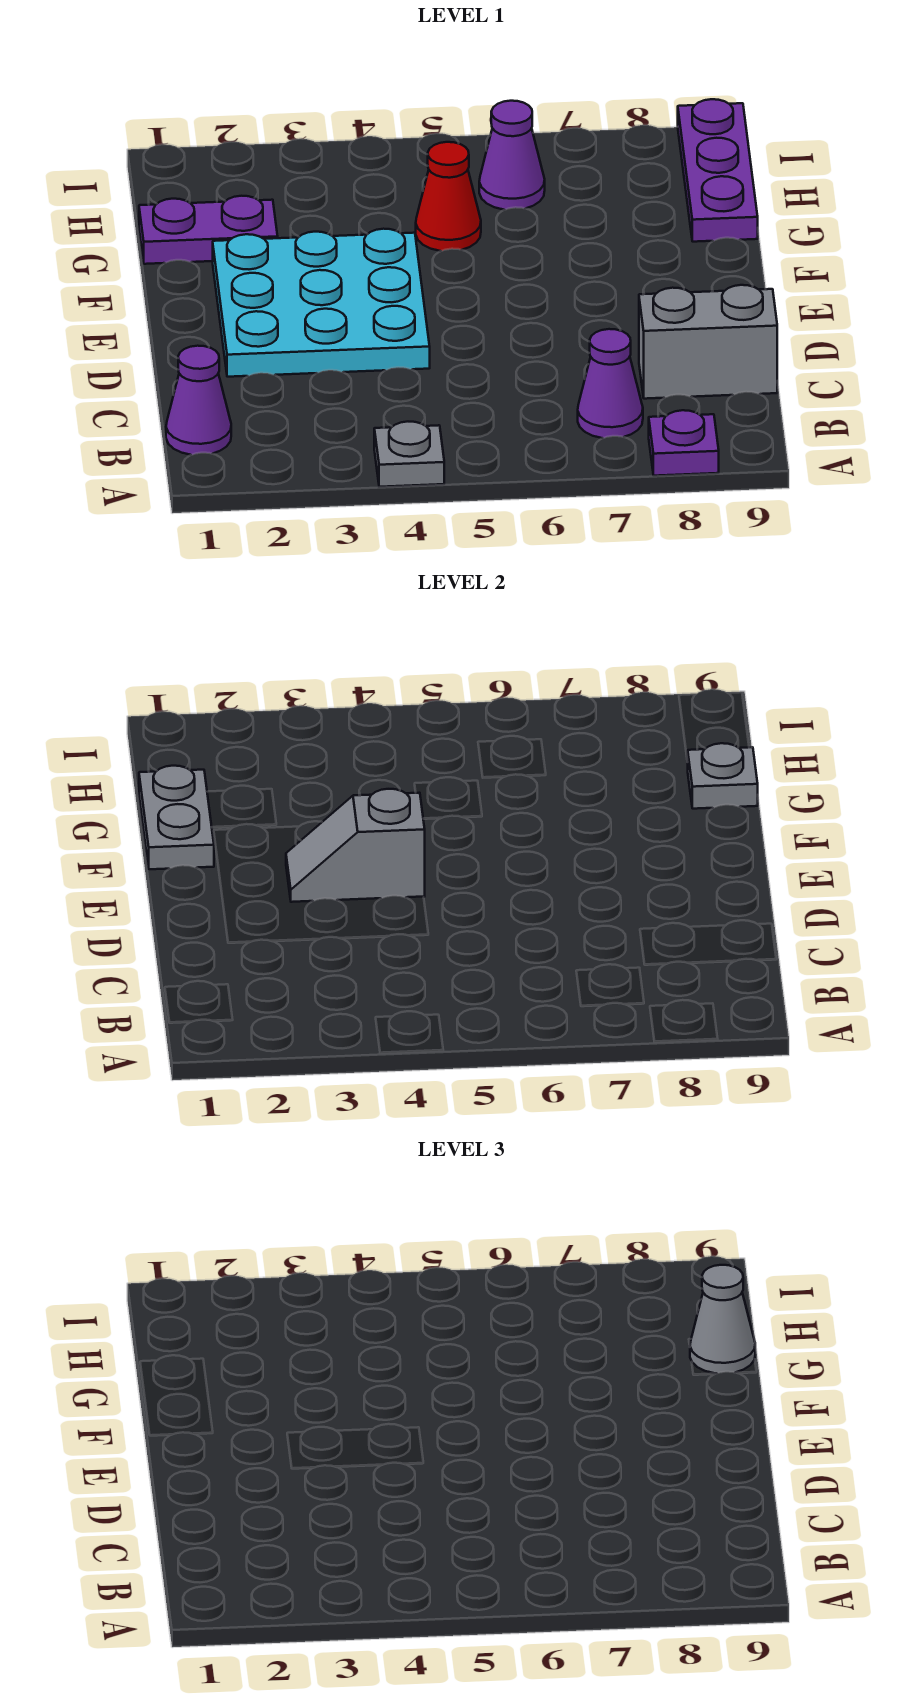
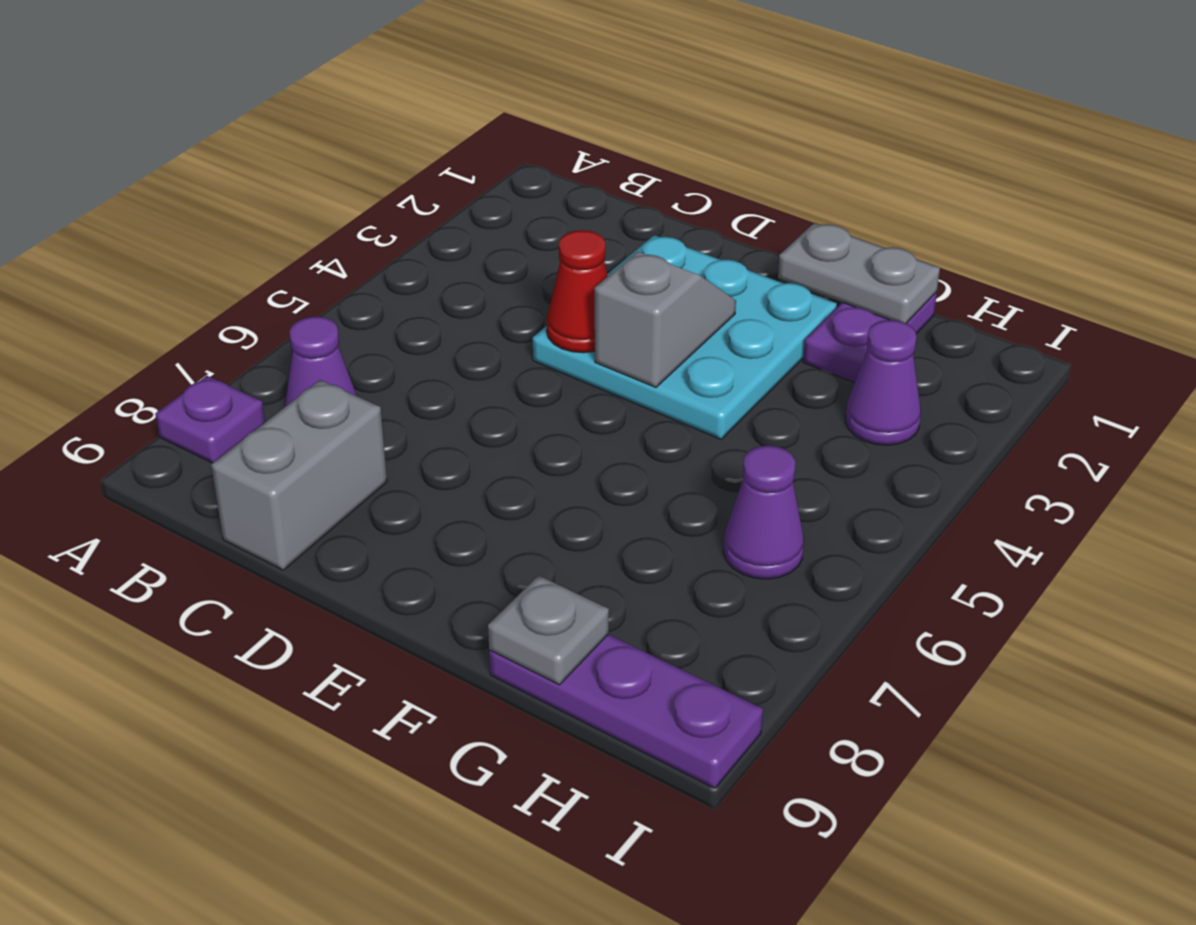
grey 1x1 plate [374,422,444,487] -> none
purple 1x1 cone [166,346,231,455] -> purple 1x1 cone moved to [845,320,921,445]
red 1x1 cone [416,142,481,251] -> red 1x1 cone moved to [546,230,608,353]
grey 1x1 cone [690,1265,755,1373] -> none

